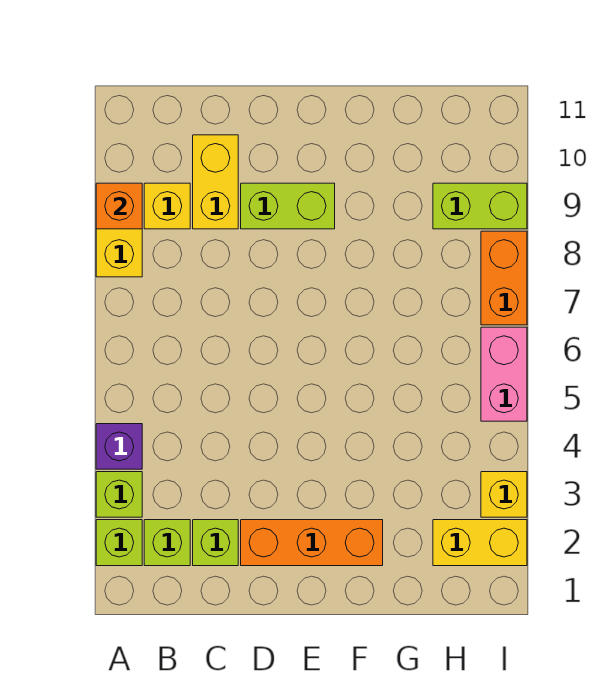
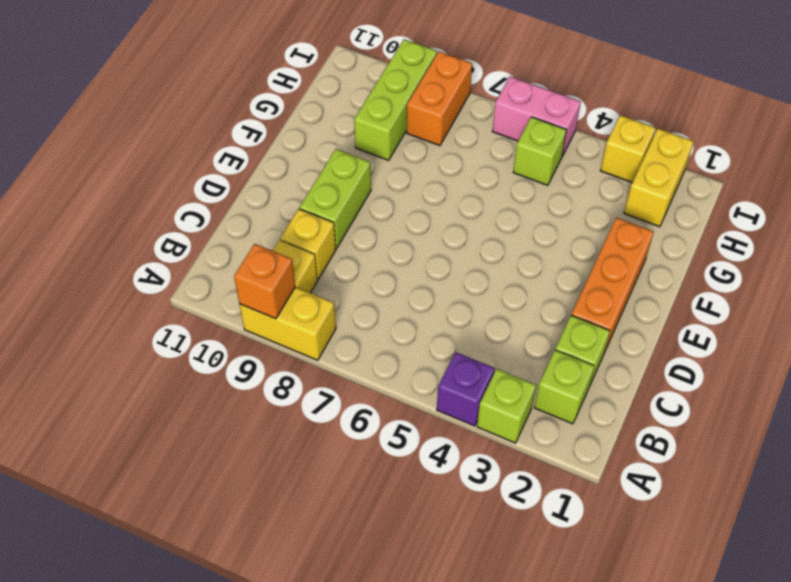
lime 1x1 brick [96,520,142,566] -> lime 1x1 brick moved to [513,117,566,185]
yellow 1x2 brick [193,135,238,229] -> yellow 1x1 brick [280,209,336,279]
lime 1x2 brick [433,183,527,229] -> lime 1x3 brick [354,39,437,160]
orange 1x2 brick [481,231,527,325] -> orange 1x2 brick turned to [407,52,472,146]

